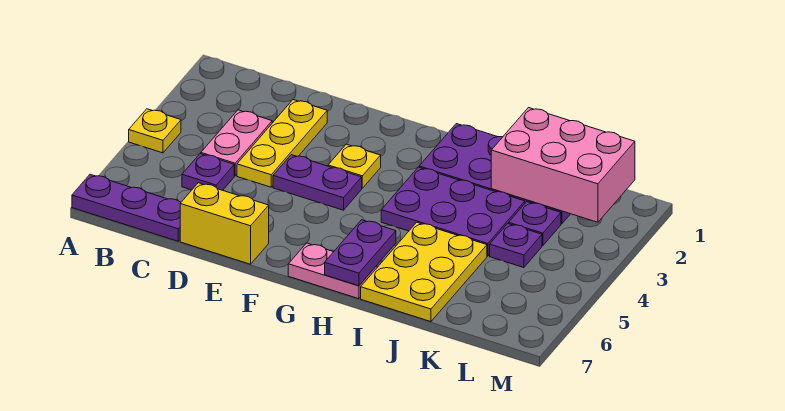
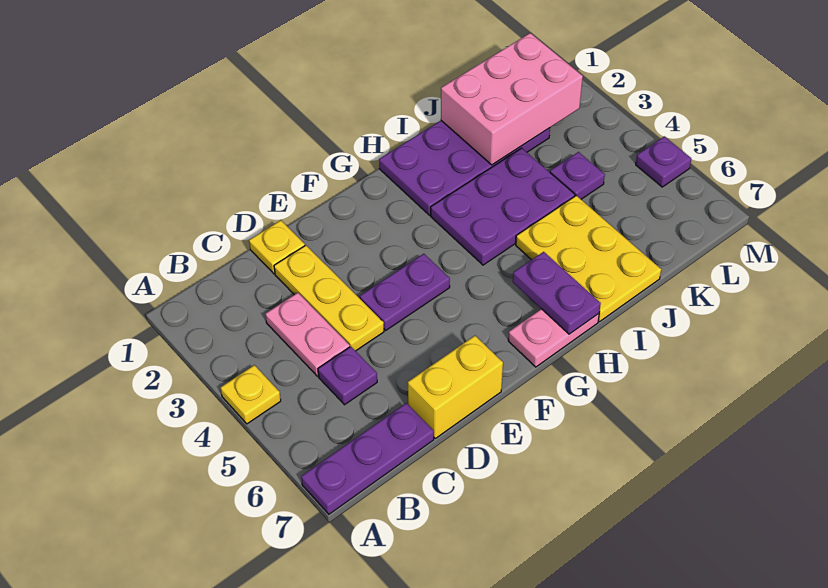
yellow 1x1 plate [328,144,381,188] -> yellow 1x1 plate moved to [249,220,305,274]
purple 1x1 plate [509,202,561,246] -> purple 1x1 plate moved to [636,136,691,187]

